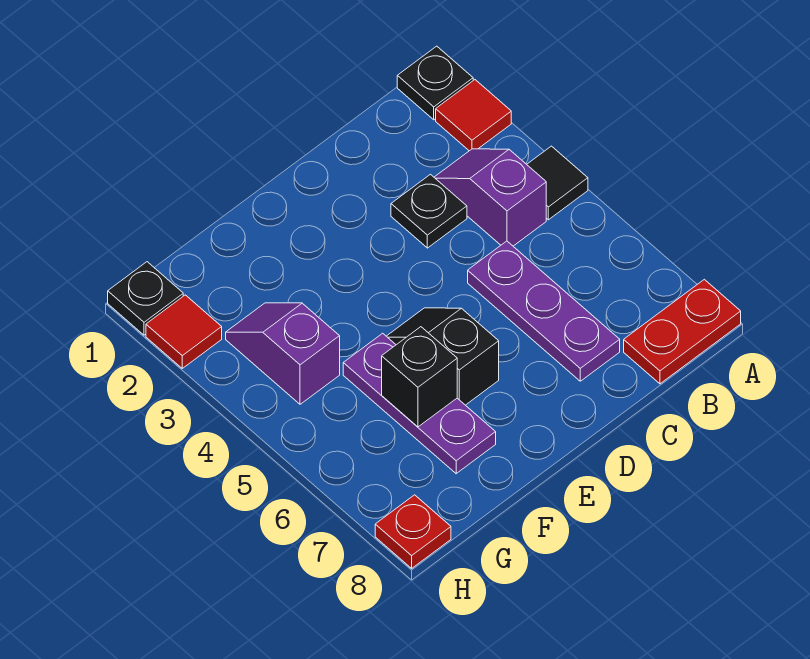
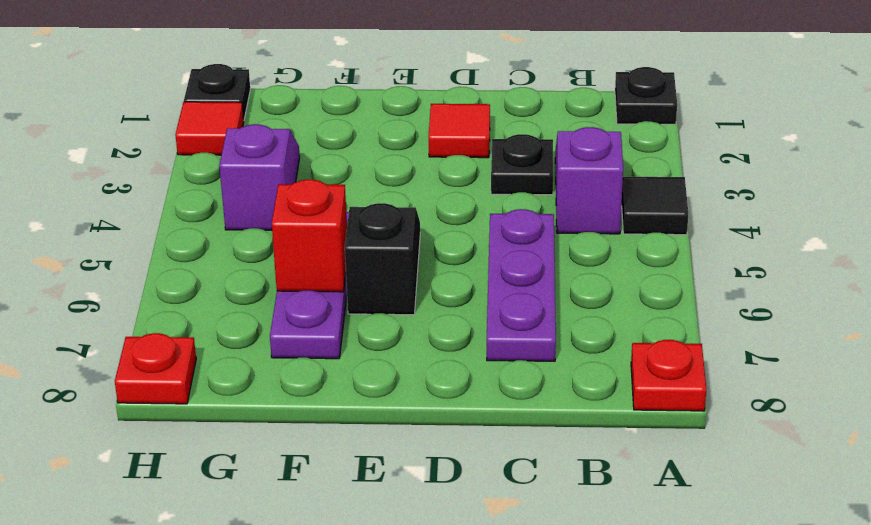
red 1x1 tile [436,80,511,151] -> red 1x1 tile moved to [428,104,490,158]
red 1x2 plate [624,279,741,384] -> red 1x1 plate [631,340,706,411]
black 1x1 brick [382,327,457,427] -> red 1x1 brick [272,180,347,292]

